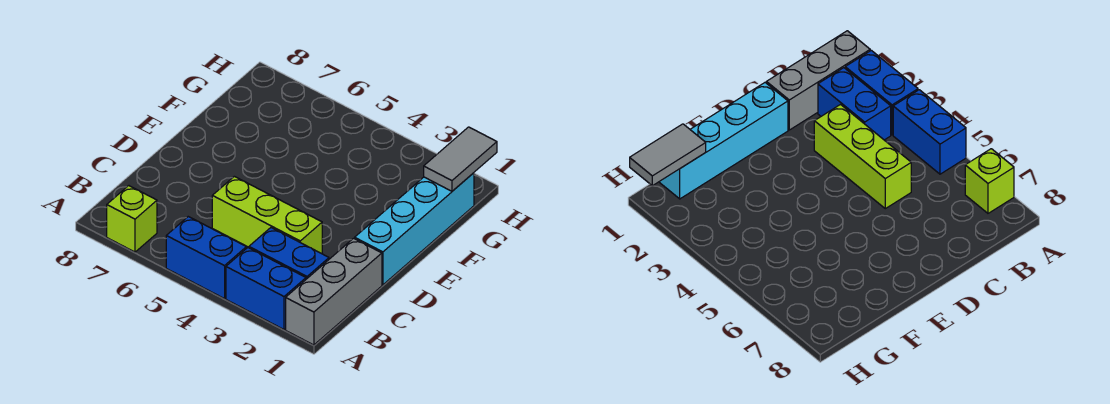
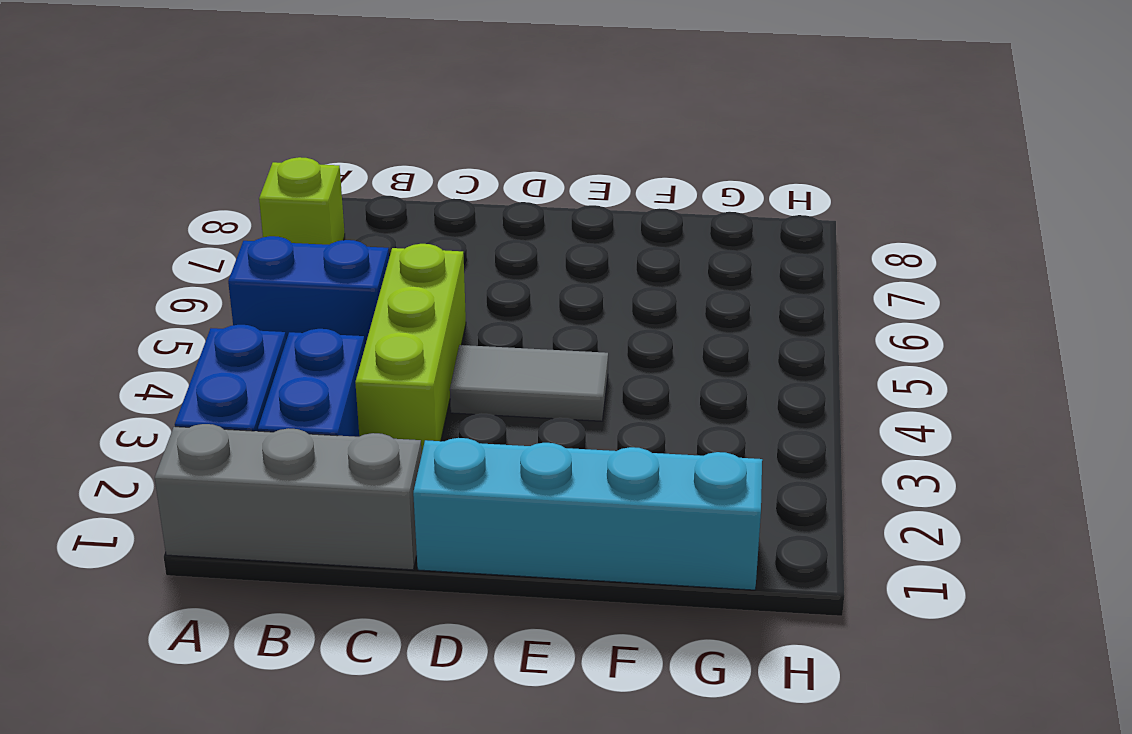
blue 1x2 brick [166,217,246,299] -> blue 1x2 brick turned to [228,236,389,345]
grey 1x2 tile [424,127,497,191] -> grey 1x2 tile moved to [450,345,608,421]

